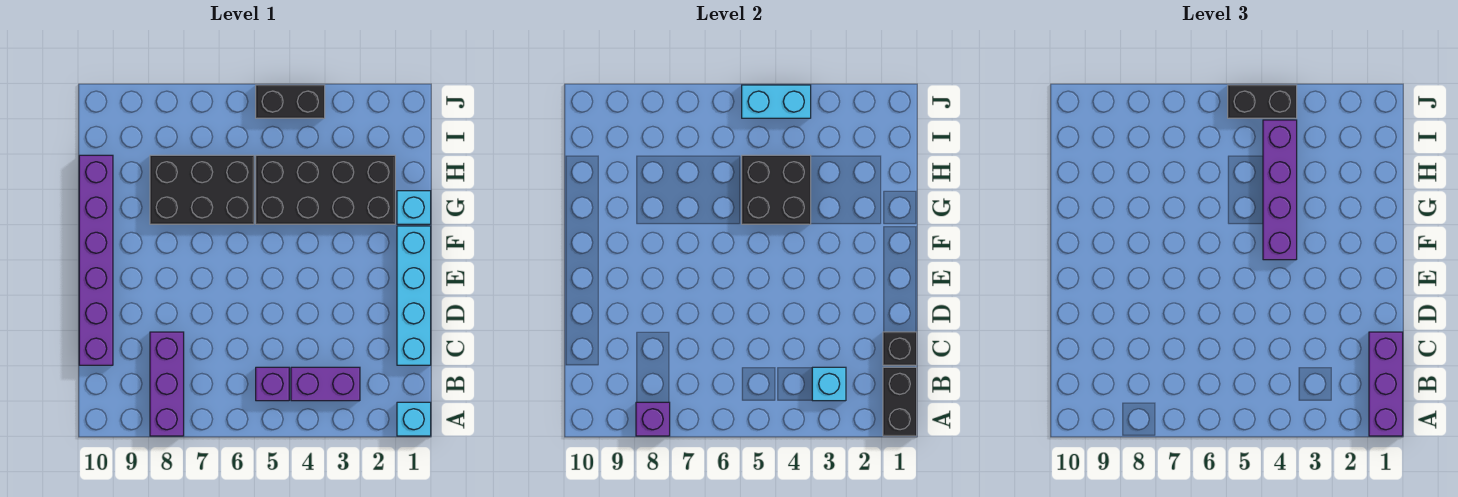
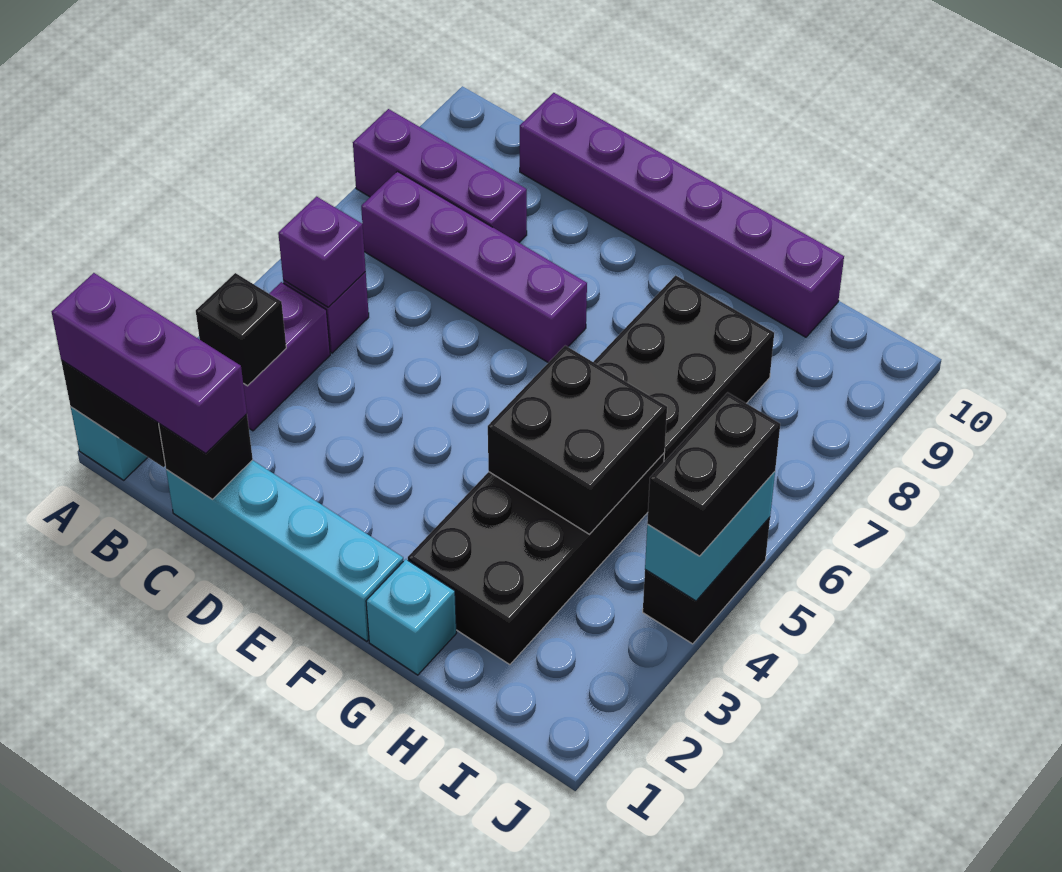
purple 1x1 brick [636,402,670,436] -> purple 1x1 brick moved to [278,197,366,307]
cyan 1x1 brick [812,367,846,401] -> black 1x1 brick [196,273,286,386]
purple 1x4 brick [1263,120,1297,260] -> purple 1x4 brick moved to [361,171,587,363]

